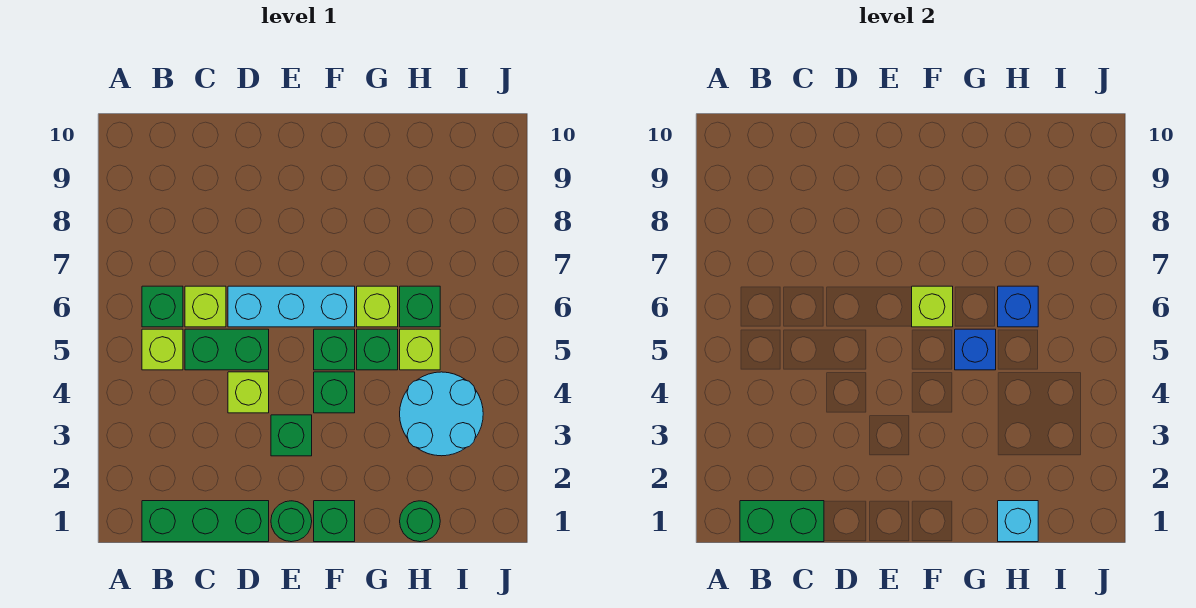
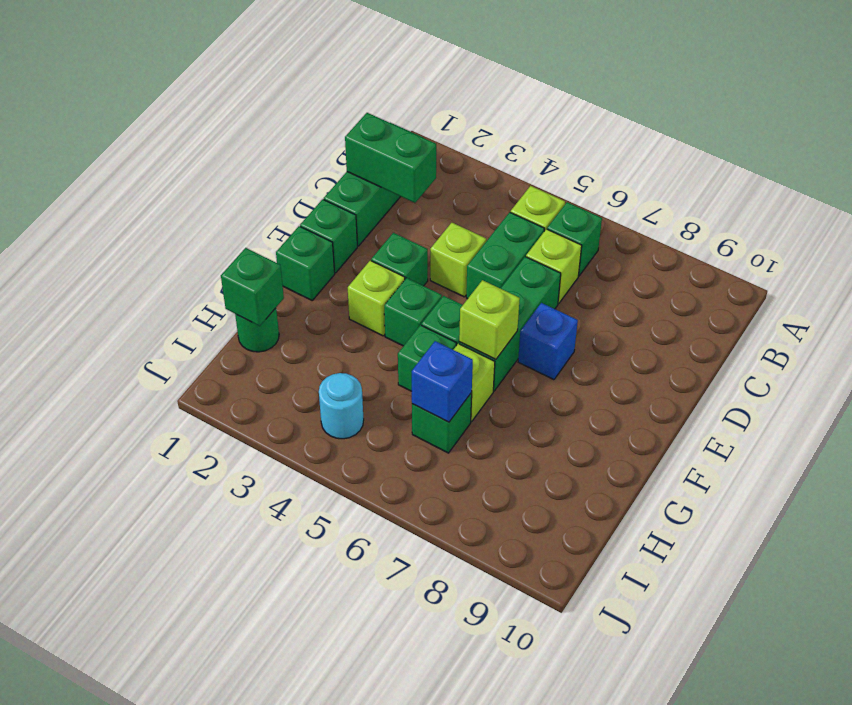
green 1x2 brick [740,501,824,542] -> green 1x2 brick turned to [345,113,436,203]
cyan 1x3 brick [228,286,355,327] -> green 1x3 brick [459,257,561,391]
green 1x1 round brick [271,501,312,542] -> green 1x1 brick [300,199,357,273]
blue 1x1 brick [955,329,996,370] -> blue 1x1 brick moved to [518,303,578,380]
cyan 1x1 brick [998,501,1038,542] -> green 1x1 brick [221,248,284,326]
cyan 2x2 round brick [400,372,483,456] -> cyan 1x1 round brick [319,373,364,439]
lime 1x1 brick [400,329,440,370] -> lime 1x1 brick moved to [348,260,405,336]

